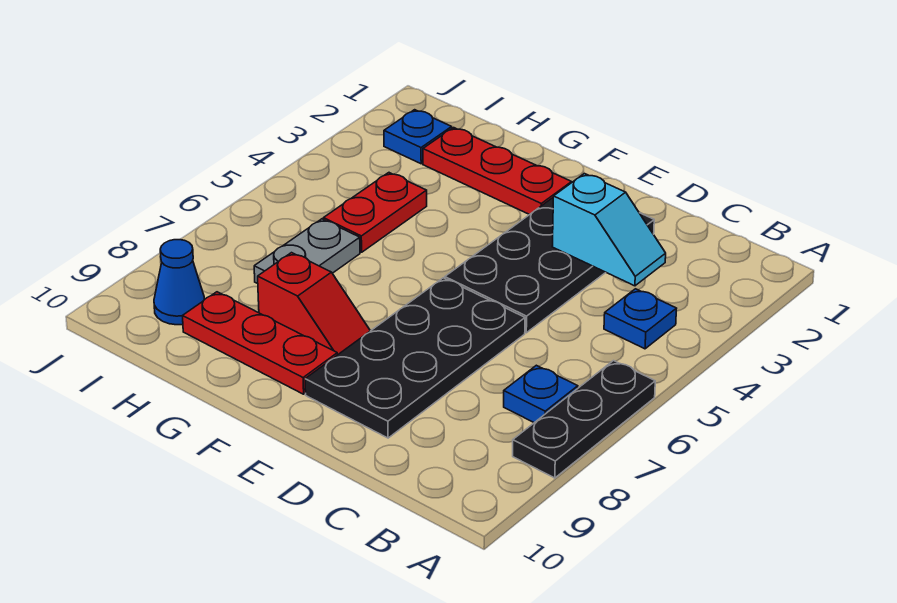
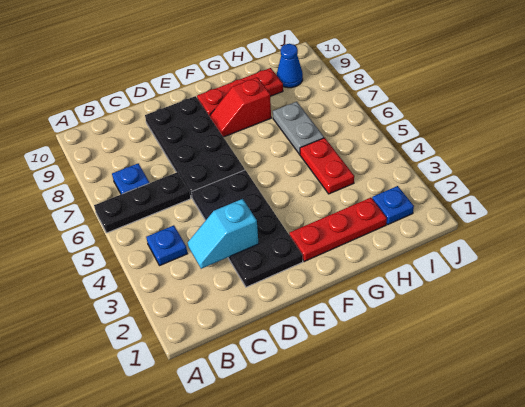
black 1x3 plate [513,361,655,478] -> black 1x3 plate turned to [94,172,191,233]

